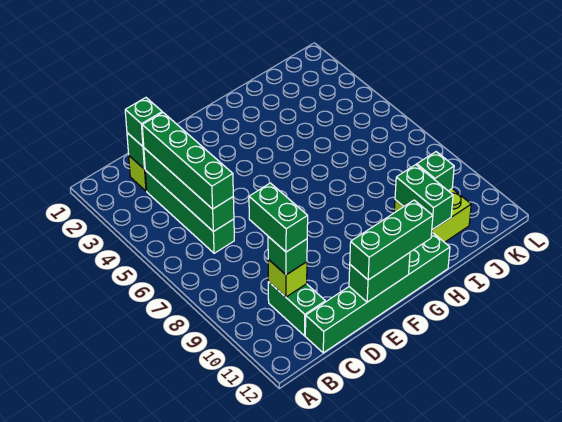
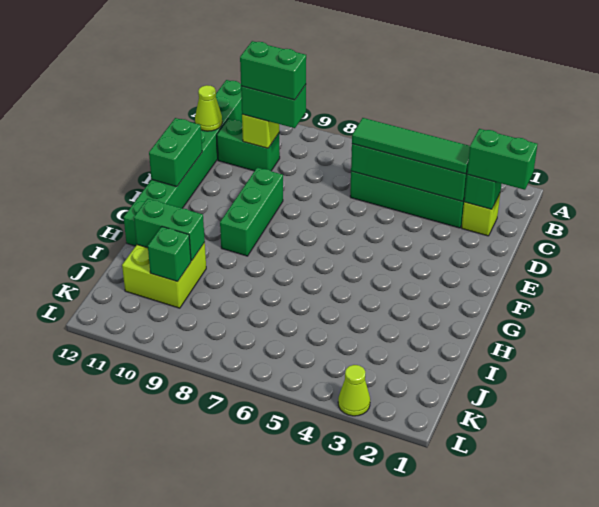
green 1x1 brick [125,98,162,146] -> green 1x2 brick [467,129,537,190]
green 1x4 brick [142,113,233,209] -> green 1x4 tile [352,118,470,174]
green 1x1 brick [268,237,307,275] -> green 1x2 brick [241,85,306,128]
green 1x6 brick [305,232,450,353] -> green 1x8 brick [124,80,242,246]
none -> lime 1x1 cone [195,85,222,131]
green 1x3 brick [350,200,433,280] -> green 1x3 brick moved to [220,168,283,256]
none -> lime 1x1 cone [338,365,370,416]

